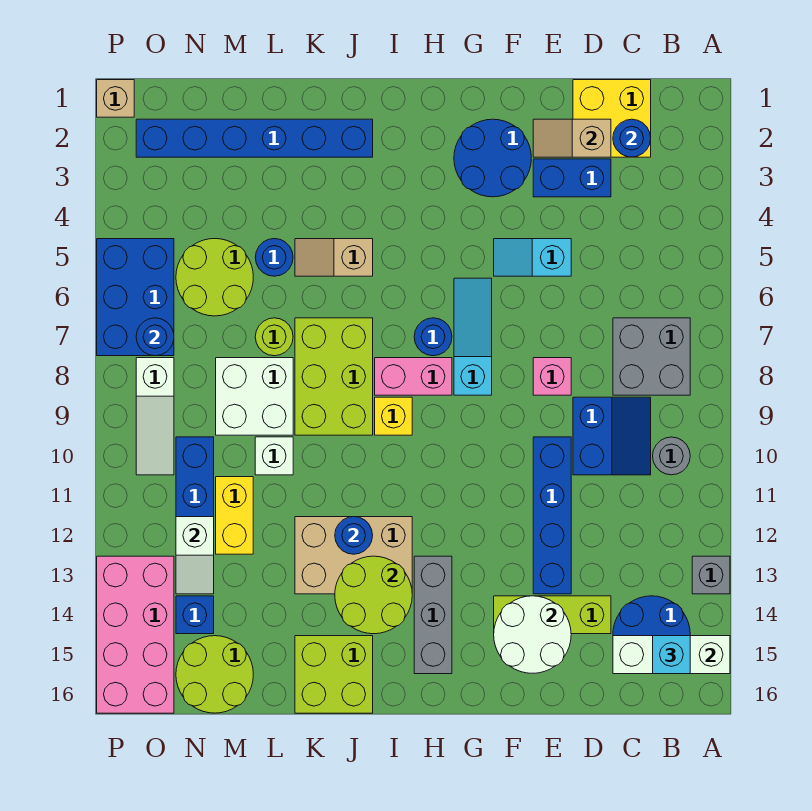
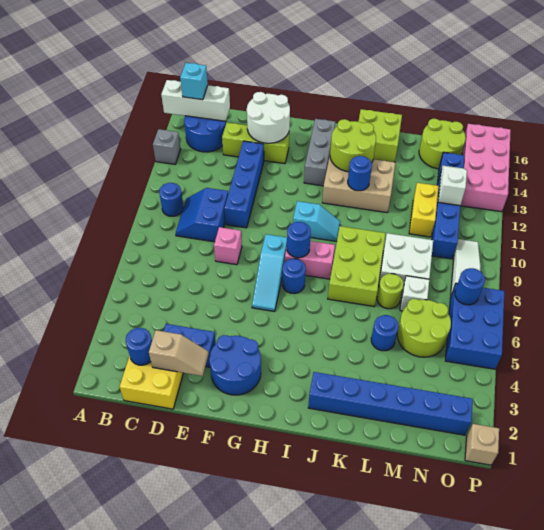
grey 2x2 brick [613,318,690,395] -> none
grey 1x1 round brick [653,437,690,475] -> blue 1x1 round brick [159,183,183,216]
cyan 1x2 slope [494,239,571,276] -> cyan 1x2 slope moved to [293,201,340,242]
none -> blue 1x1 round brick [287,222,311,258]
yellow 1x1 brick [375,397,412,435] -> none
tan 1x2 slope [295,239,373,276] -> none
white 1x1 brick [255,437,293,475] -> white 1x1 brick moved to [400,276,429,311]

